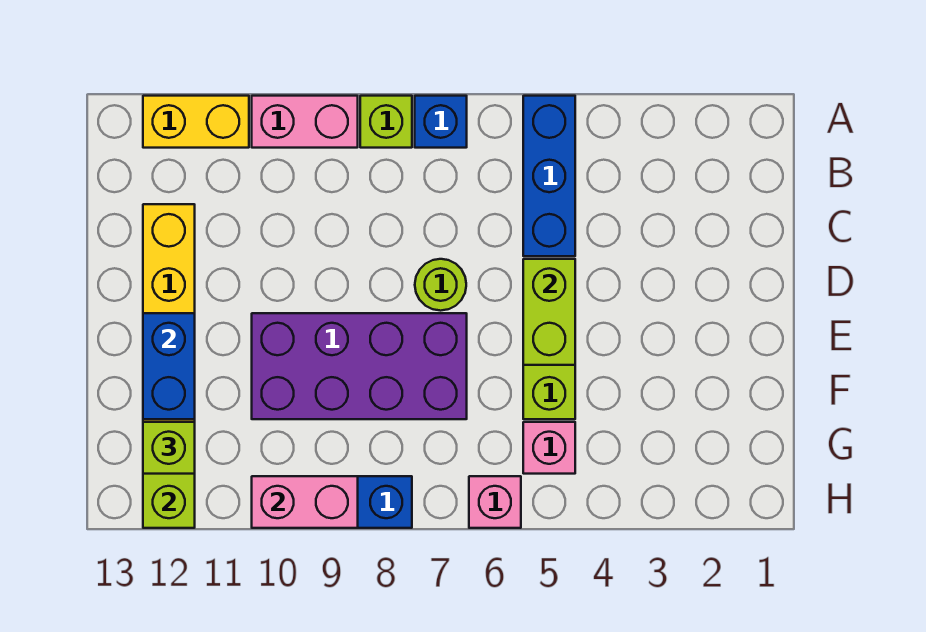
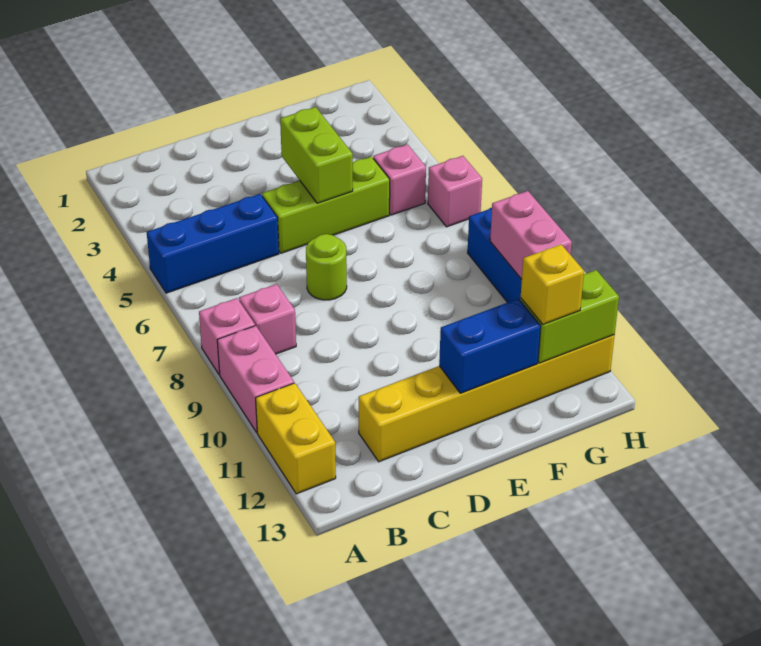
blue 1x1 brick [415,96,467,148] -> none
lime 1x1 brick [360,96,412,148] -> pink 1x1 brick [199,298,255,375]
none -> pink 1x1 brick [239,284,296,354]
lime 1x2 brick [523,259,575,365] -> lime 1x2 brick turned to [280,107,353,203]
purple 2x4 brick [252,313,467,419] -> none
lime 1x1 brick [143,422,195,474] -> yellow 1x1 brick [521,244,584,324]

